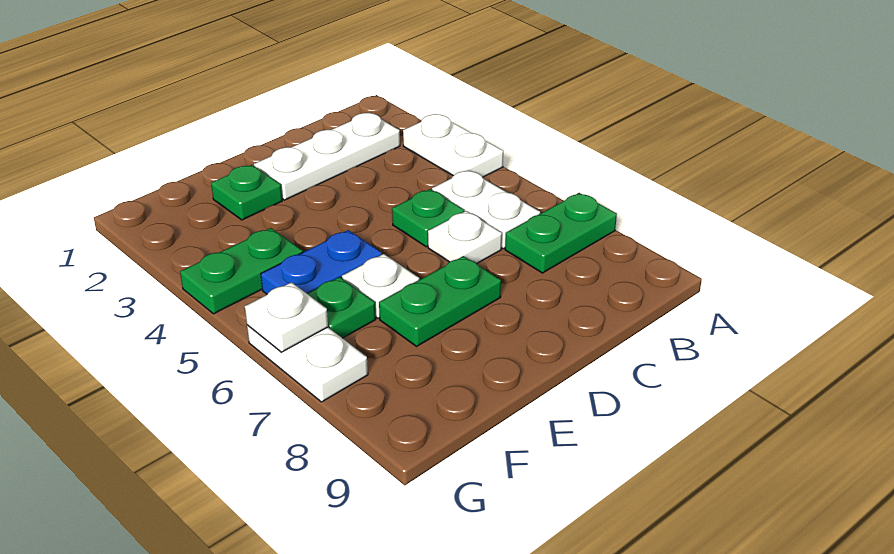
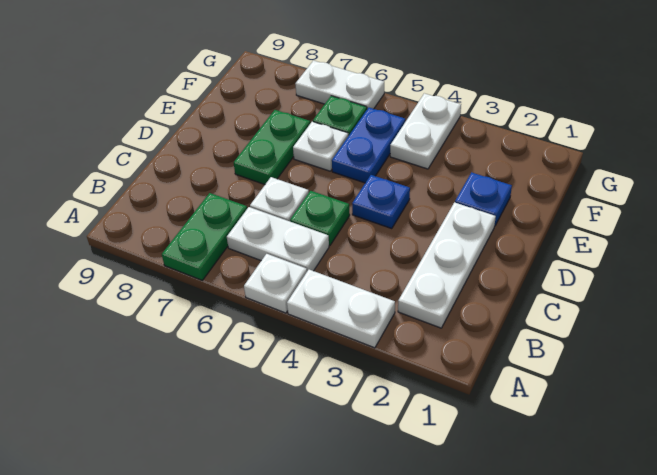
none -> blue 1x1 plate [352,175,410,229]
green 1x1 plate [211,165,282,220] -> blue 1x1 plate [455,172,512,226]
green 1x2 plate [180,228,303,314] -> white 1x2 plate [390,93,461,169]
white 1x1 plate [245,282,328,352] -> white 1x1 plate moved to [244,254,307,313]

